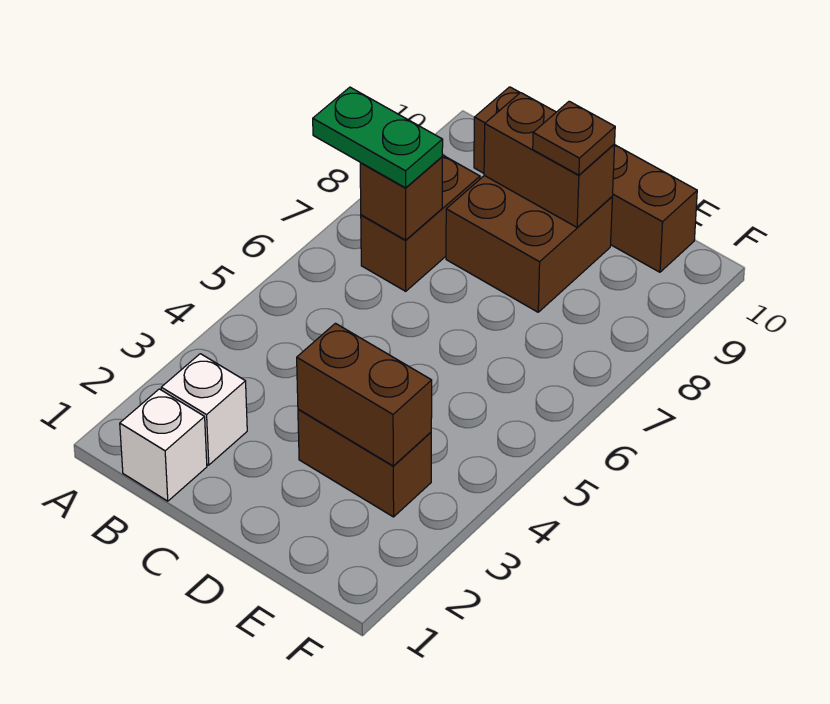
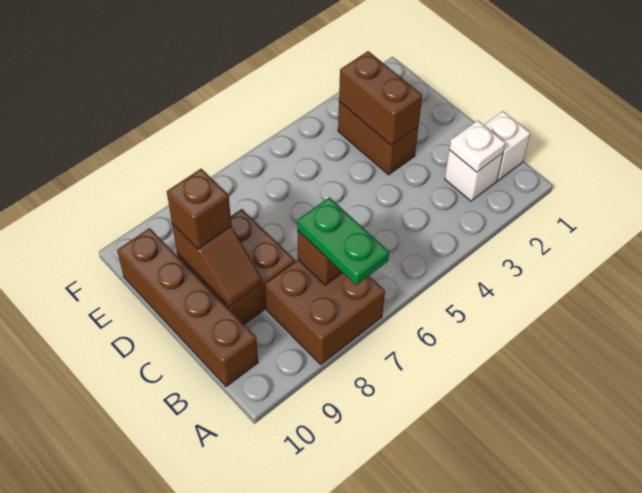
none -> white 1x1 plate [449,121,505,172]
brown 1x2 brick [361,155,480,291] -> brown 2x2 brick [265,260,385,365]
brown 1x2 brick [484,93,615,227] -> brown 1x2 slope [172,224,262,306]
brown 1x1 plate [533,101,615,175] -> brown 1x1 brick [167,169,232,249]

